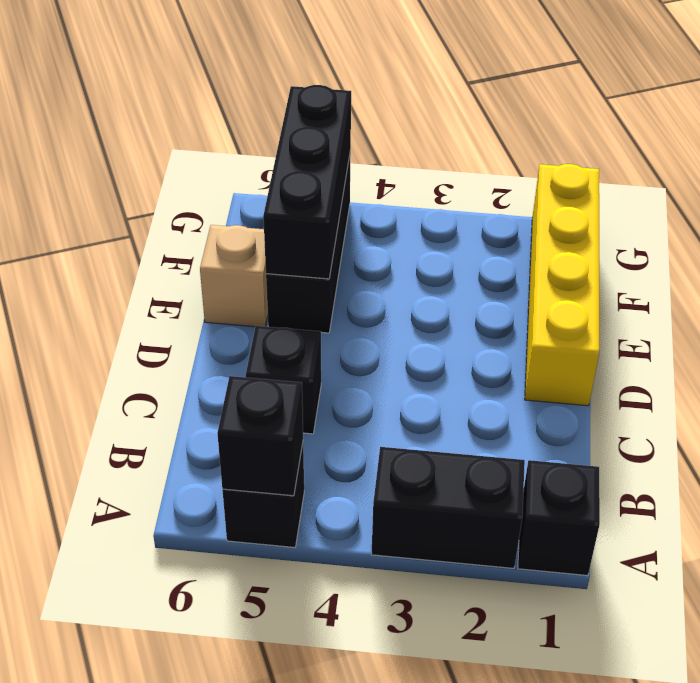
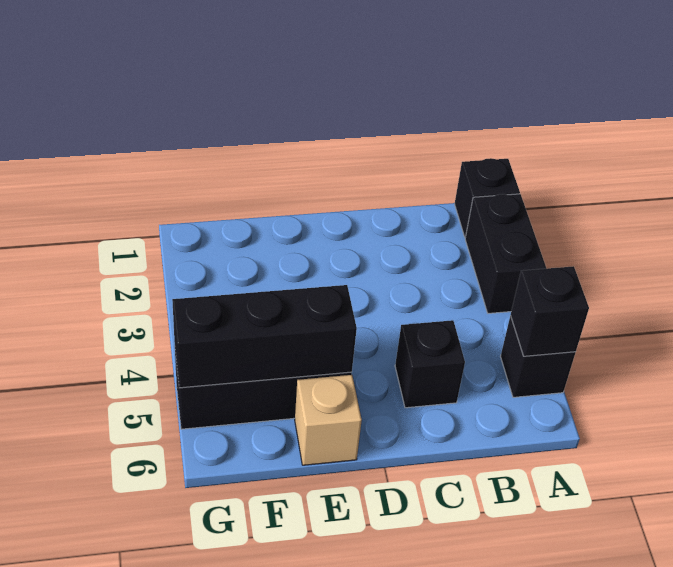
yellow 1x4 brick [525,164,599,406] -> none

